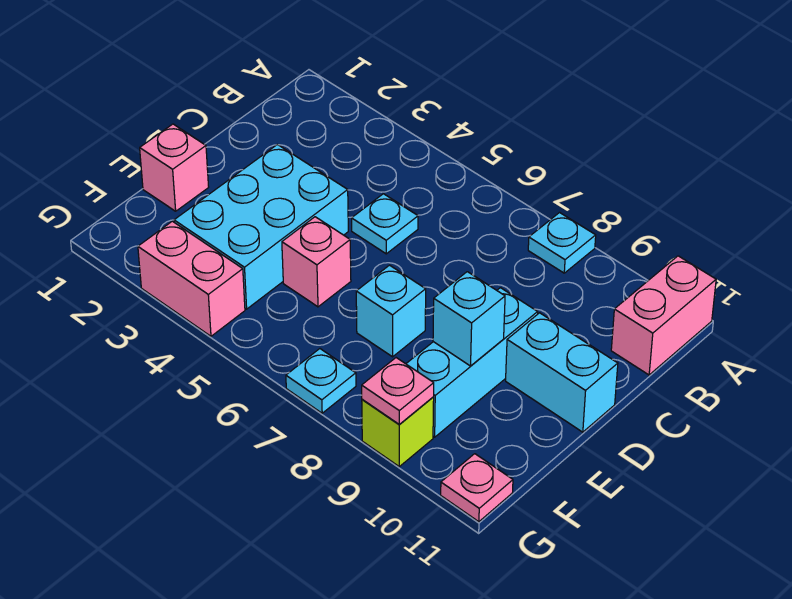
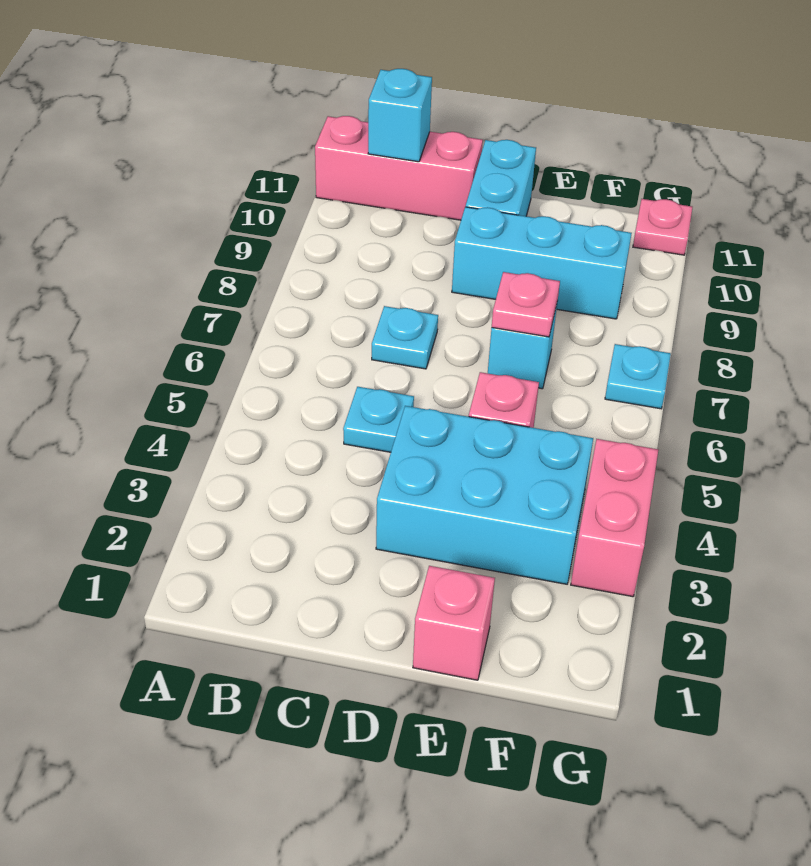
cyan 1x1 plate [528,213,596,273] -> cyan 1x1 plate moved to [372,306,438,369]
pink 1x2 brick [611,256,716,375] -> pink 1x3 brick [315,116,483,220]
cyan 1x1 brick [433,272,505,366] -> cyan 1x1 brick moved to [368,69,432,162]
lime 1x1 brick [362,397,434,466] -> none
pink 1x1 plate [362,358,434,425] -> pink 1x1 plate moved to [492,272,560,337]

